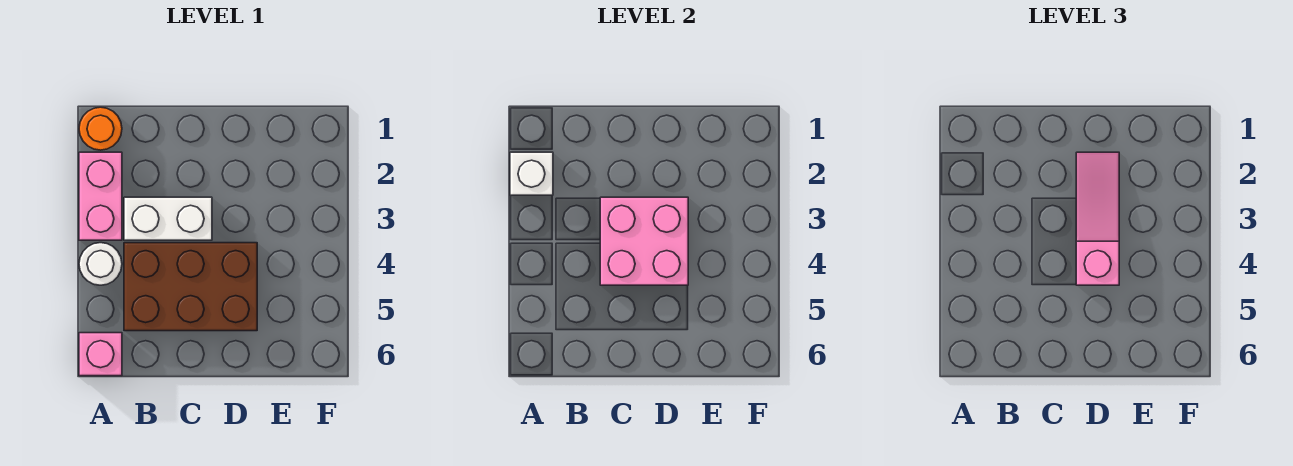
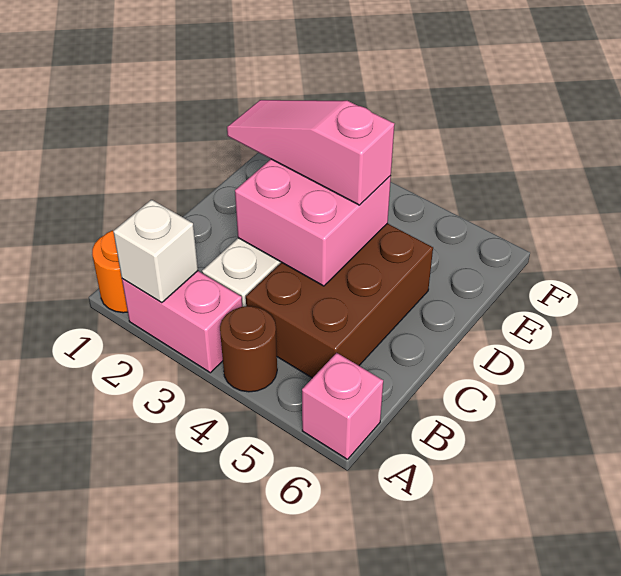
white 1x1 round brick [79,243,122,285] -> brown 1x1 round brick [220,306,277,392]

